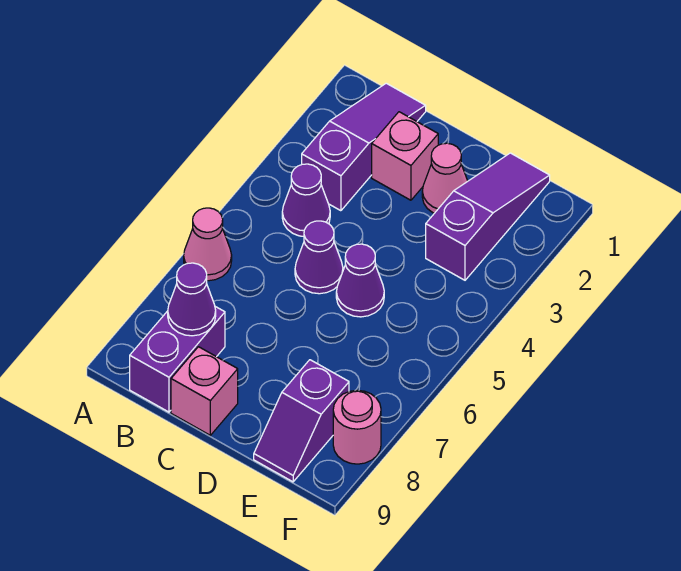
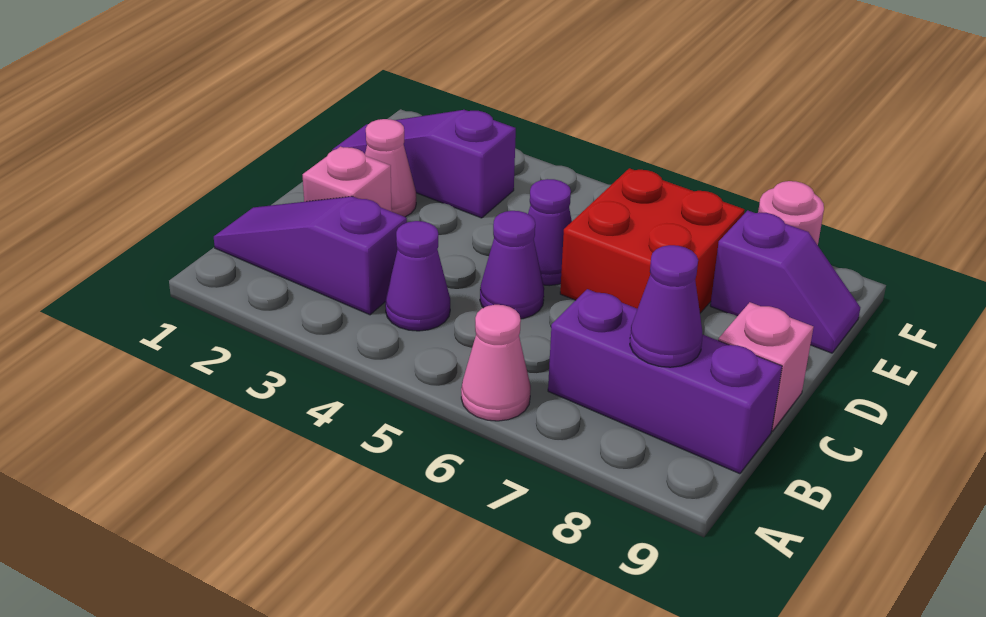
purple 1x2 brick [130,307,225,412] -> purple 1x3 brick [548,289,782,474]
none -> red 2x2 brick [560,168,745,313]

